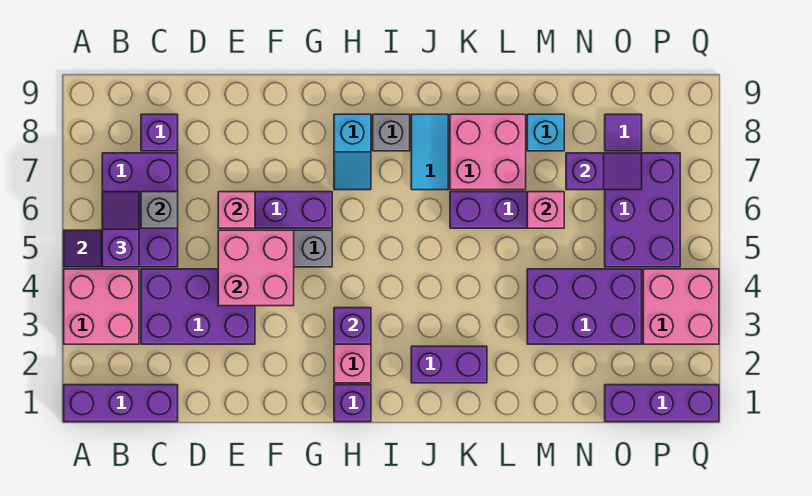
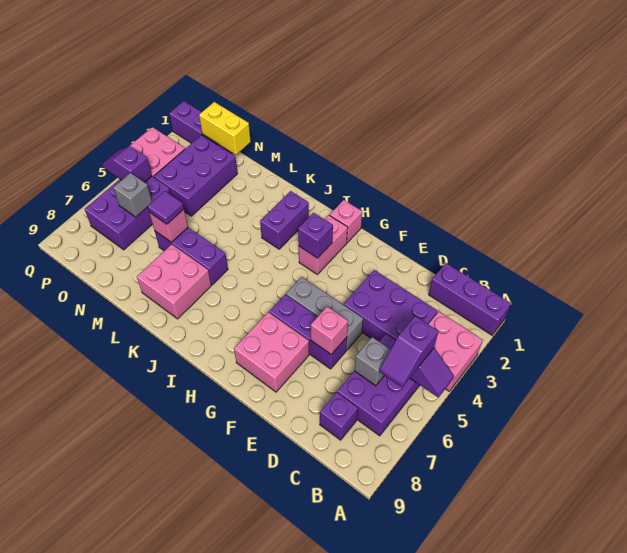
pink 2x2 brick [218,230,294,306] -> pink 2x2 brick moved to [234,312,309,392]
purple 1x1 brick [334,385,371,422] -> pink 1x1 brick [330,200,362,243]
cyan 1x2 slope [334,114,371,190] -> none
grey 1x1 brick [373,114,410,151] -> grey 1x1 brick moved to [113,173,152,217]
purple 1x2 brick [411,346,487,383] -> purple 1x2 brick turned to [260,191,309,249]
cyan 1x2 tile [411,114,448,190] -> none
purple 2x3 brick [527,269,642,344] -> purple 2x3 brick turned to [154,135,238,216]
cyan 1x1 brick [527,114,564,151] -> none
none -> yellow 1x2 brick [199,102,251,155]
purple 1x2 slope [566,153,642,190] -> purple 1x2 slope moved to [102,146,152,182]
purple 1x1 tile [605,114,642,151] -> purple 1x1 tile moved to [148,191,184,224]

